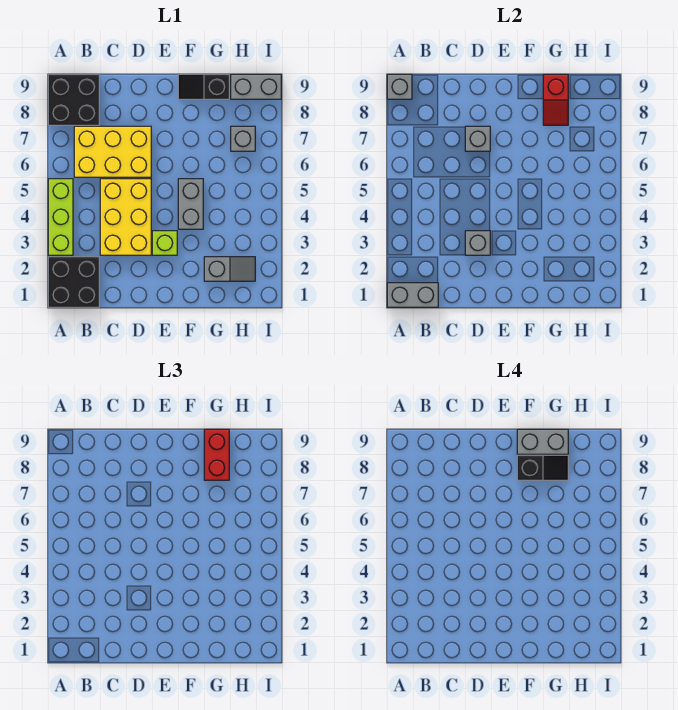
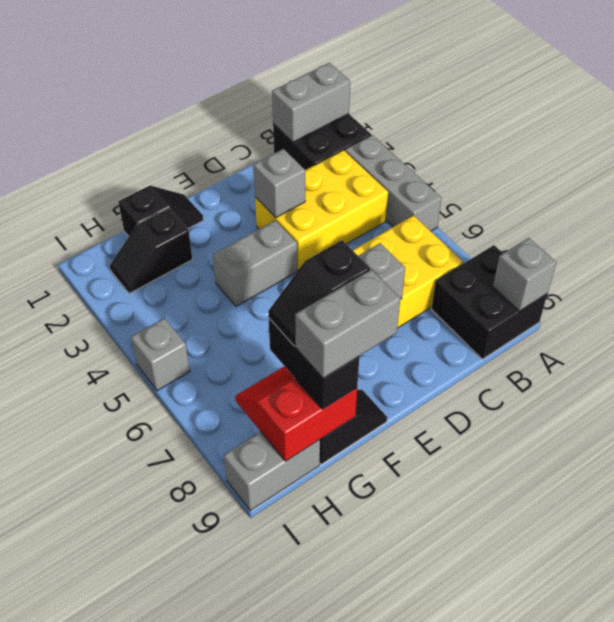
lime 1x3 brick [48,179,73,255] -> grey 1x3 brick [345,135,441,231]
yellow 2x3 brick [100,179,151,255] -> yellow 2x3 brick turned to [255,150,388,270]
lime 1x1 brick [152,231,177,255] -> none
none -> black 1x2 slope [118,186,203,236]
grey 1x2 brick [178,179,203,229] -> grey 1x2 brick turned to [213,220,297,306]
grey 1x2 slope [204,257,255,281] -> black 1x2 slope [110,208,192,294]
red 1x2 slope [543,74,568,125] -> red 2x2 slope [235,366,357,461]
red 1x2 brick [204,429,229,480] -> black 1x2 brick [269,318,359,409]
grey 1x1 brick [231,126,255,151] -> grey 1x1 brick moved to [131,318,190,391]

